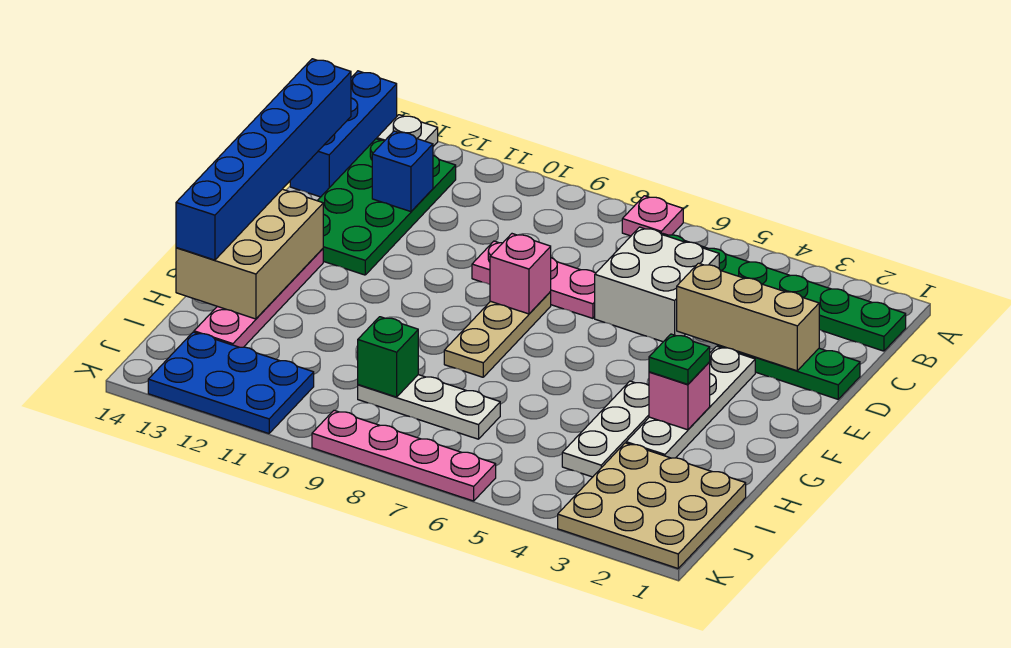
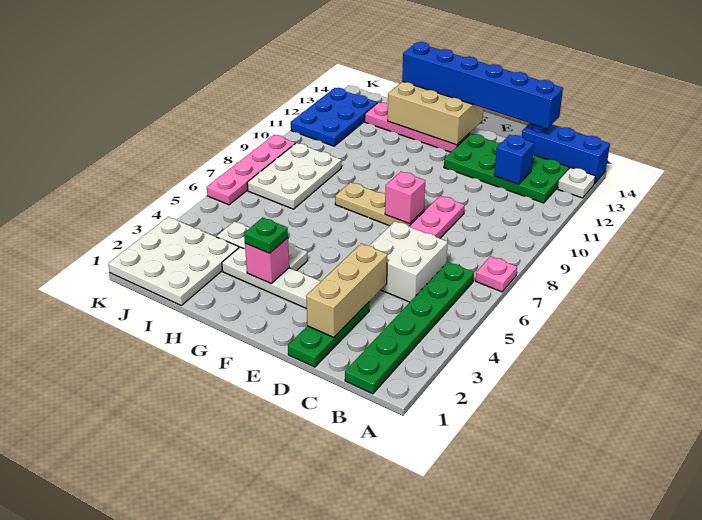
tan 3x3 plate [558,443,746,568] -> white 3x3 plate [108,217,239,305]
white 1x3 plate [358,375,500,439] -> white 2x3 plate [247,143,341,209]
green 1x1 brick [358,317,418,397] -> none

